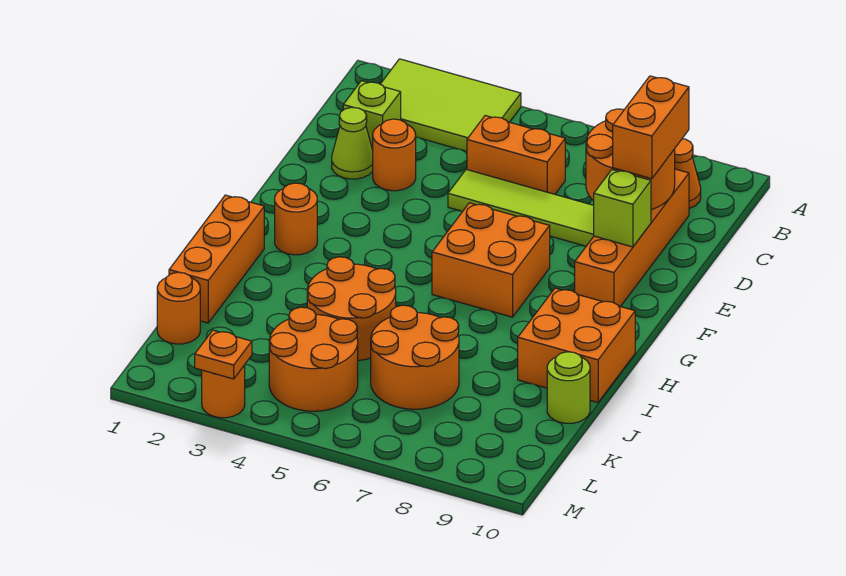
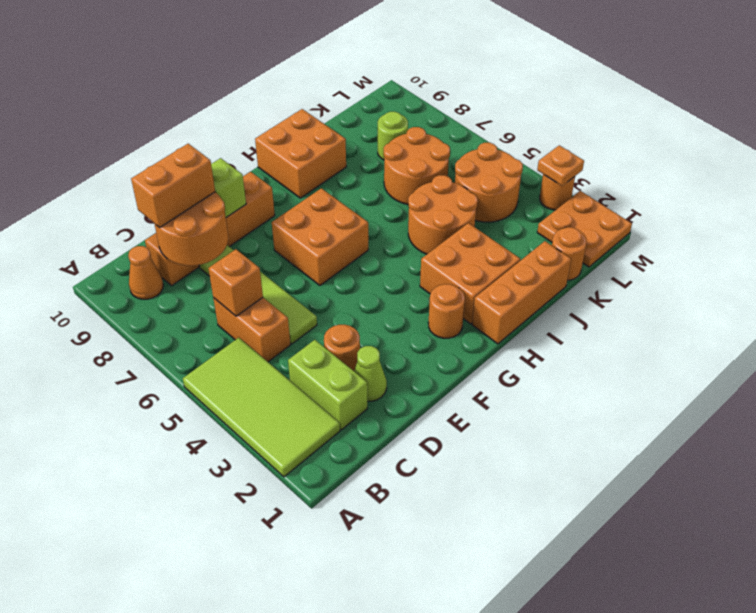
lime 2x3 tile [381,59,521,151] -> lime 2x4 tile [183,338,340,477]
lime 1x1 brick [343,81,401,150] -> lime 1x2 brick [288,340,367,430]
none -> orange 1x1 brick [208,249,263,316]
none -> orange 2x2 brick [420,223,520,324]
lime 1x1 round brick [547,352,590,423] -> lime 1x1 round brick moved to [378,112,408,160]
none -> orange 2x2 plate [537,191,632,267]

